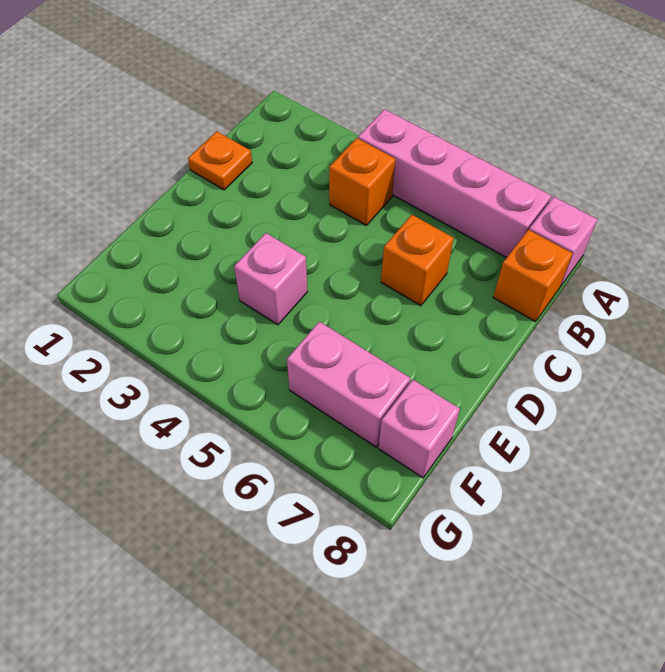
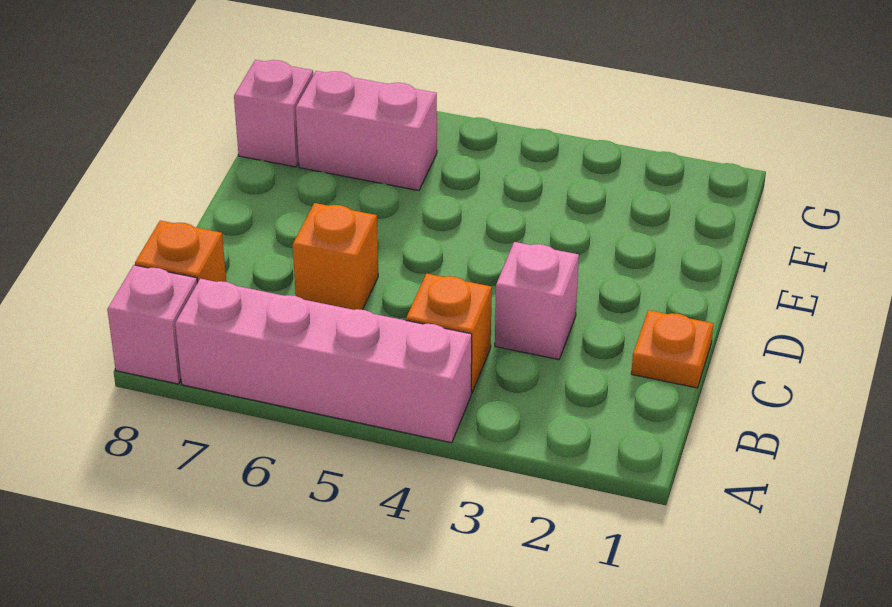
pink 1x1 brick [234,233,307,325] -> pink 1x1 brick moved to [495,242,579,360]

